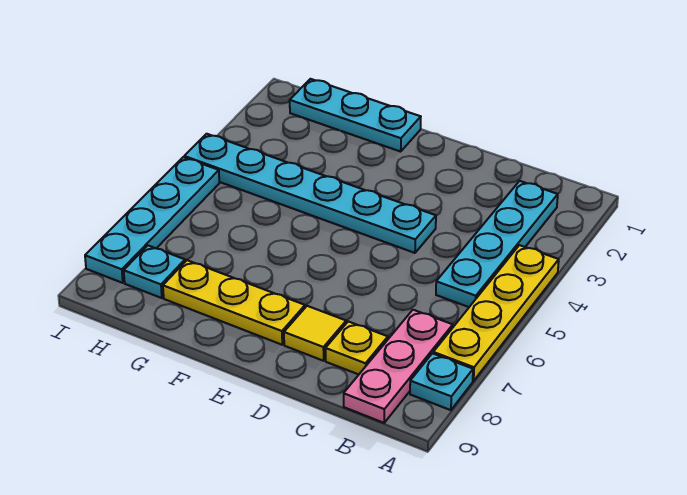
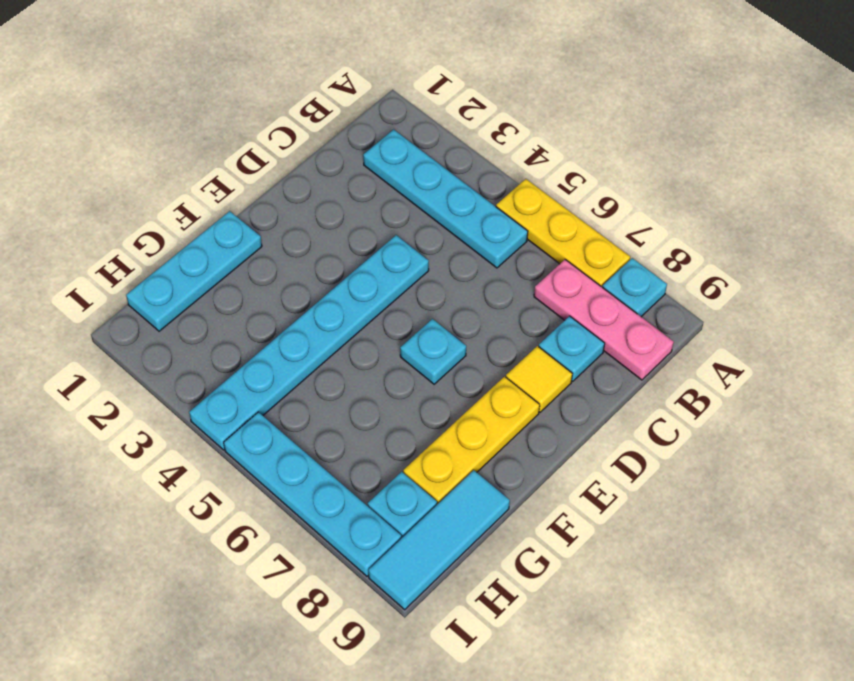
yellow 1x4 plate [433,245,559,381] -> yellow 1x3 plate [496,179,630,287]
yellow 1x1 plate [325,321,388,374] -> cyan 1x1 plate [539,316,605,382]
none -> cyan 1x1 plate [400,319,466,384]
none -> cyan 1x3 tile [368,470,510,610]

